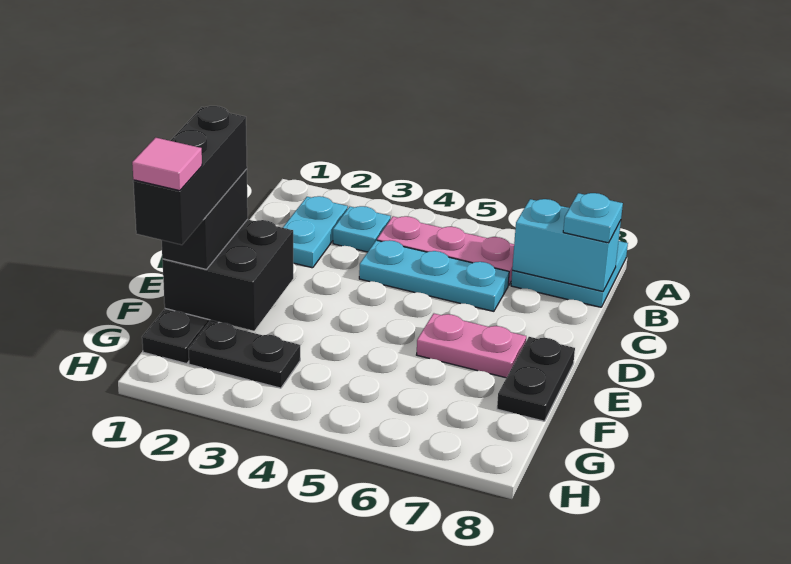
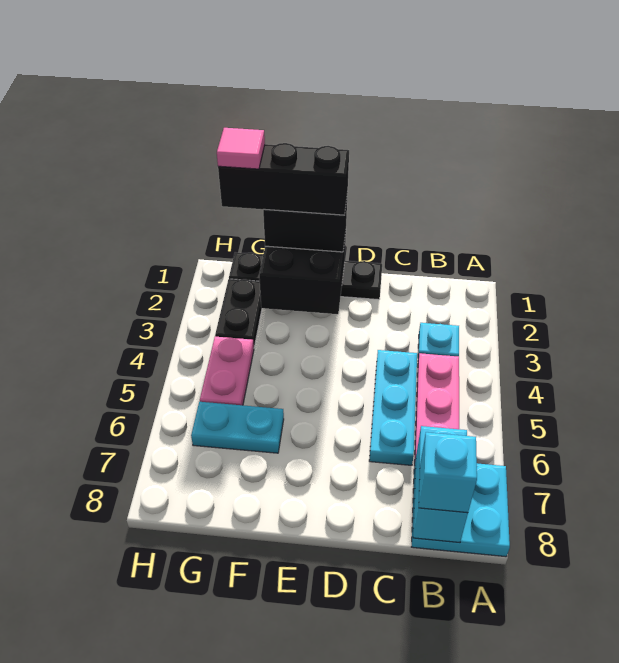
cyan 1x2 plate [283,196,348,268] -> cyan 1x2 plate moved to [191,402,284,453]
cyan 1x1 plate [563,193,623,243] -> cyan 1x1 brick [419,432,477,513]
pink 1x2 plate [417,314,526,378] -> pink 1x2 plate moved to [200,337,254,405]
black 1x2 plate [497,337,575,421] -> none

